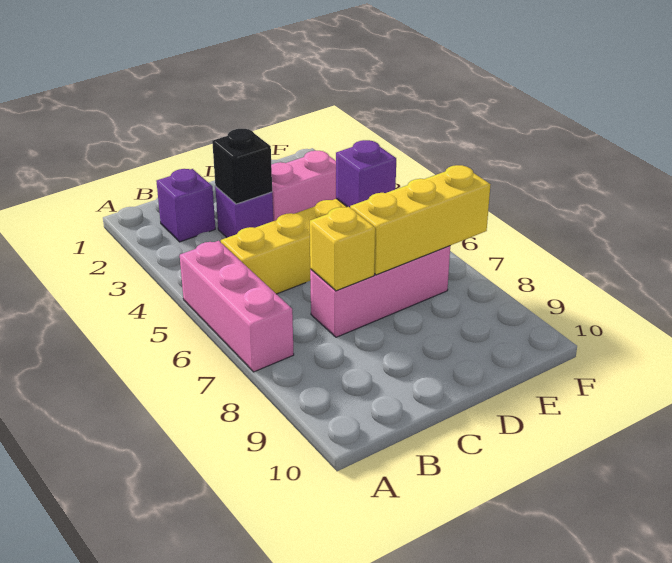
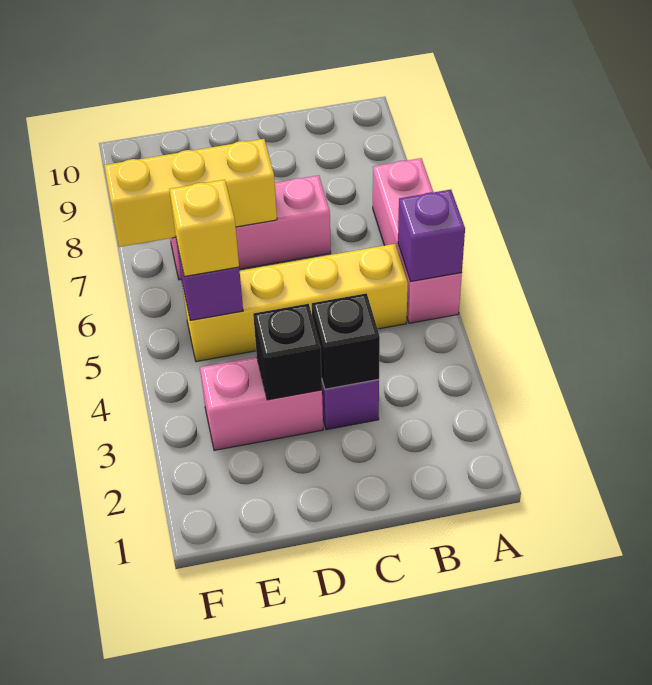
purple 1x1 brick [156,169,215,242] -> purple 1x1 brick moved to [398,190,465,282]
yellow 1x1 brick [310,207,375,291] -> yellow 1x1 brick moved to [169,180,239,277]
none -> black 1x1 brick [253,304,322,400]

